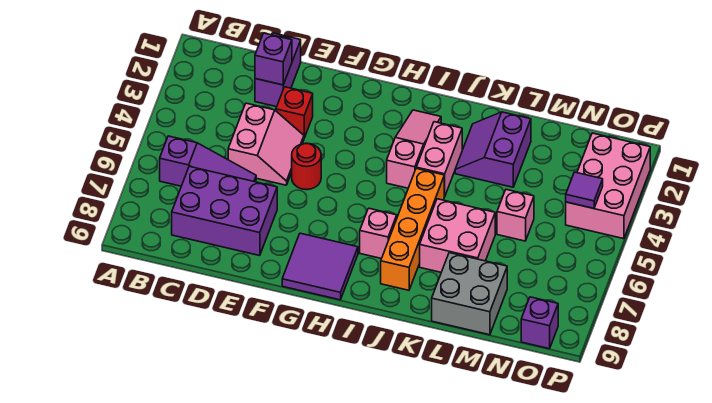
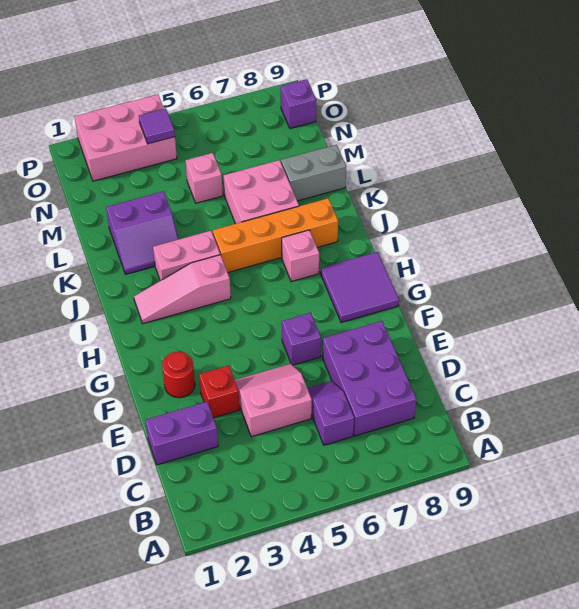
purple 1x3 slope [160,136,256,186] -> purple 1x2 slope [307,381,354,445]
purple 1x1 brick [255,33,292,85] -> purple 1x1 brick moved to [282,313,321,365]
red 1x1 round brick [292,143,321,190] -> red 1x1 round brick moved to [162,352,195,398]
grey 2x2 brick [432,253,507,335] -> grey 1x2 brick [281,145,346,201]

